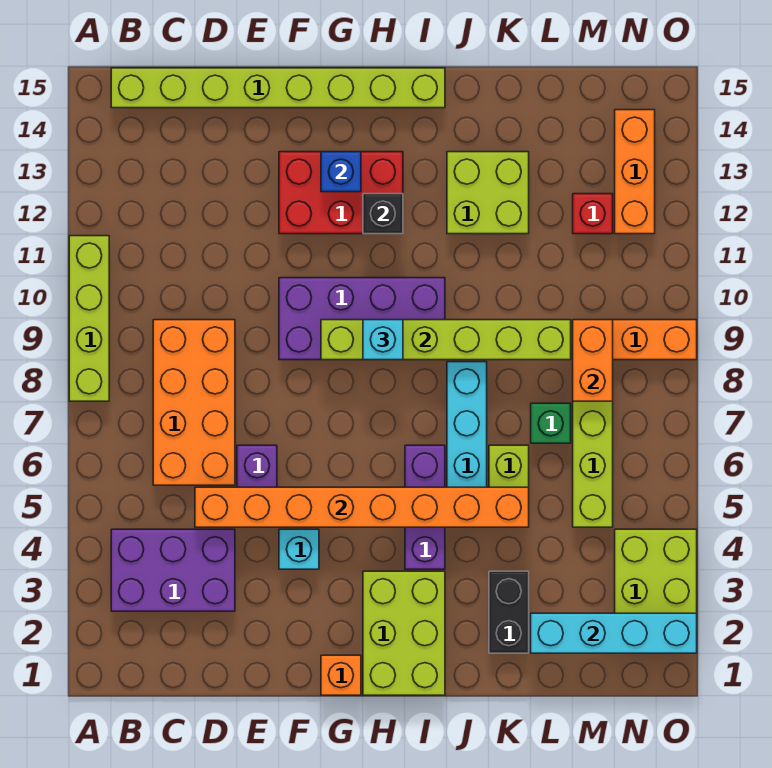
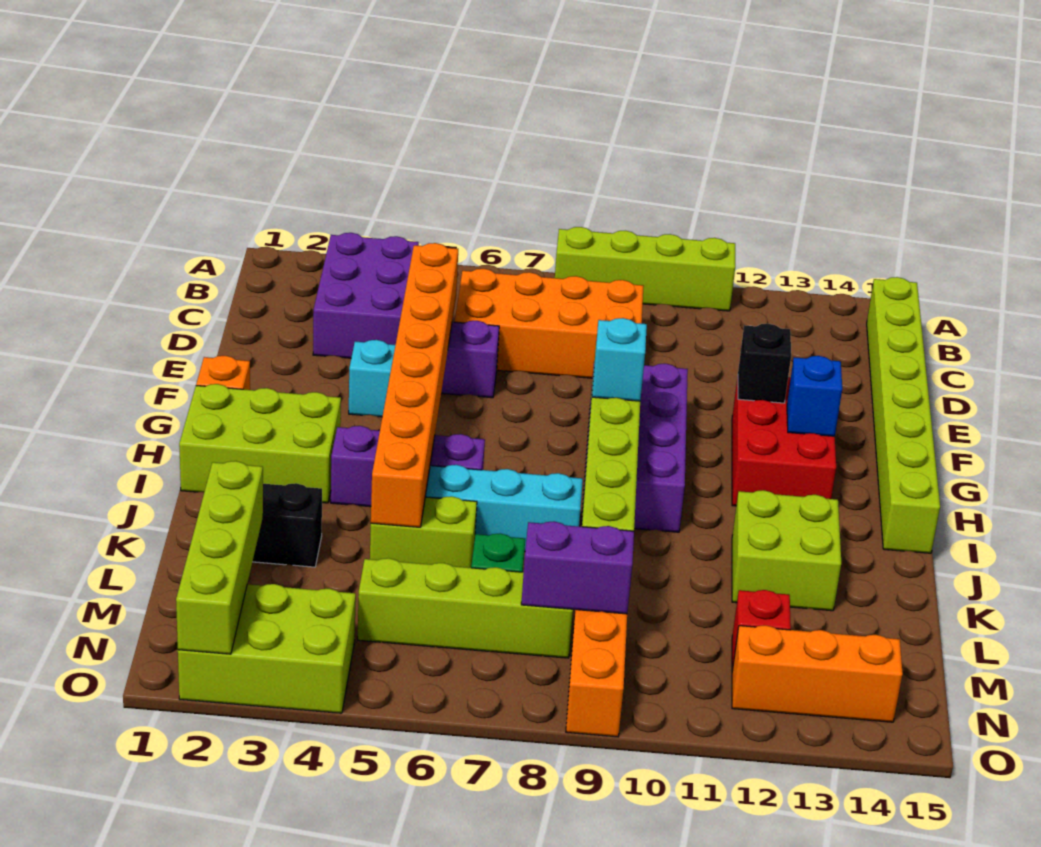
black 1x1 brick [363,194,403,234] -> black 1x1 brick moved to [738,324,791,403]
cyan 1x4 brick [531,613,697,653] -> lime 1x4 brick [176,461,263,654]
orange 1x2 brick [573,320,613,401] -> purple 1x2 brick [521,521,634,614]

